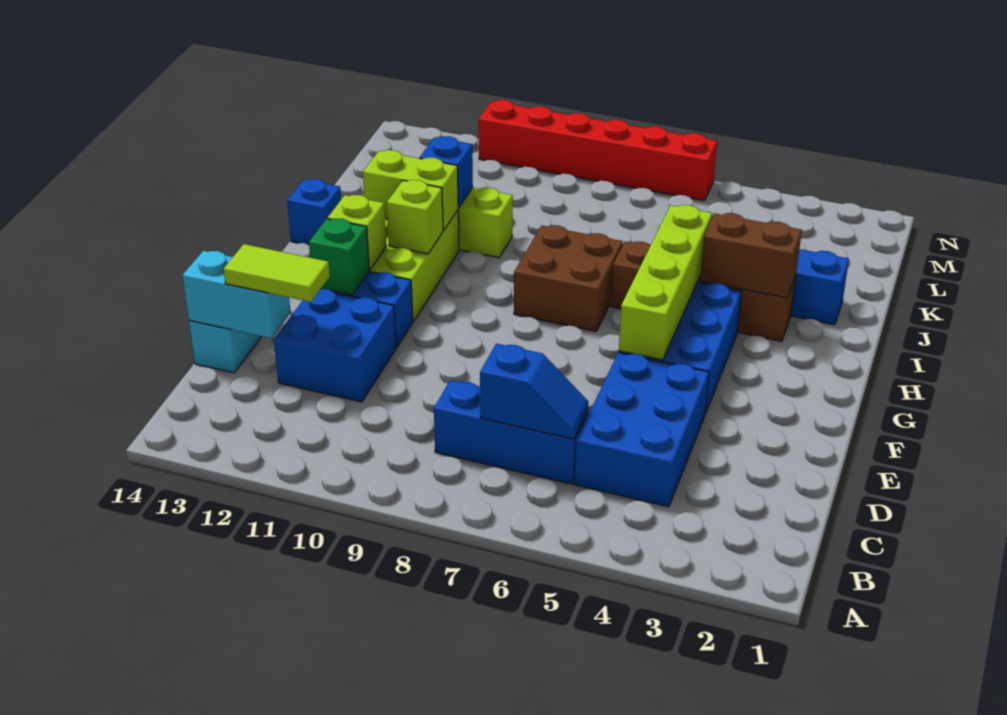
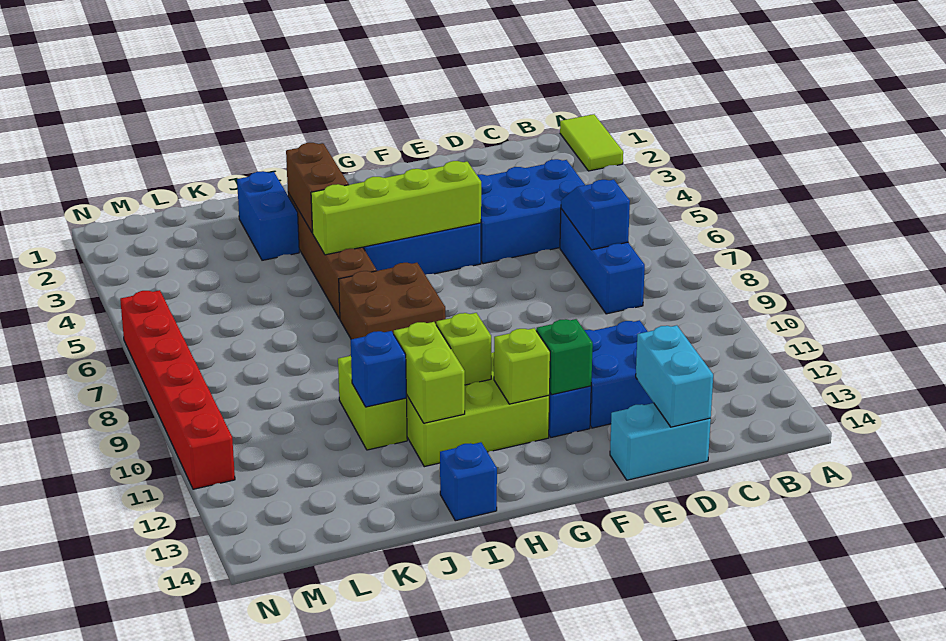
lime 1x2 tile [224,244,330,302] -> lime 1x2 tile moved to [560,114,623,171]

